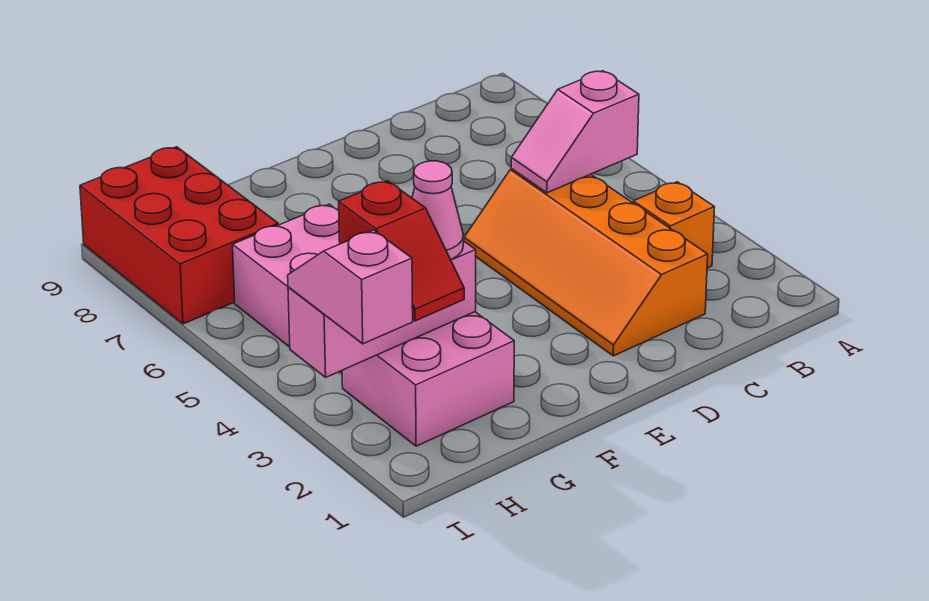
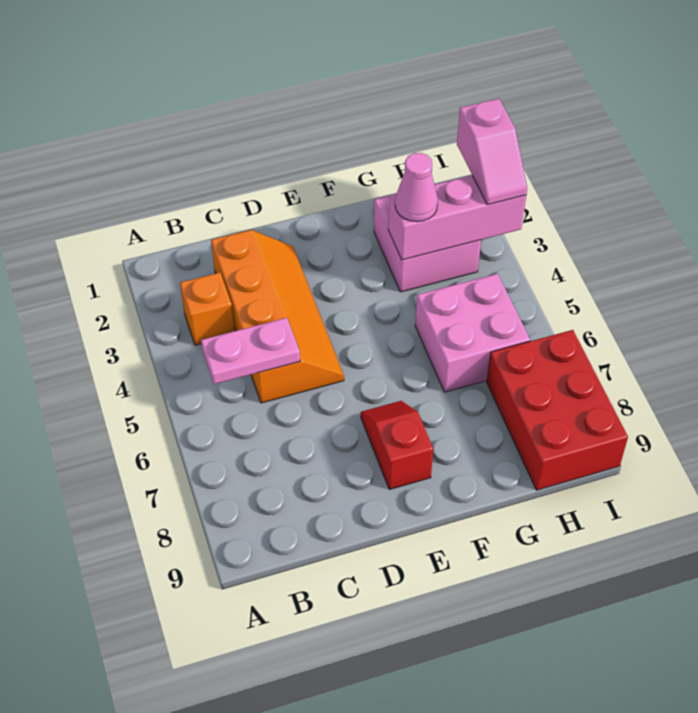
pink 1x2 slope [511,71,639,193] -> pink 1x2 plate [201,318,300,384]
red 1x2 slope [339,181,464,321] -> red 1x2 slope moved to [361,401,433,490]

